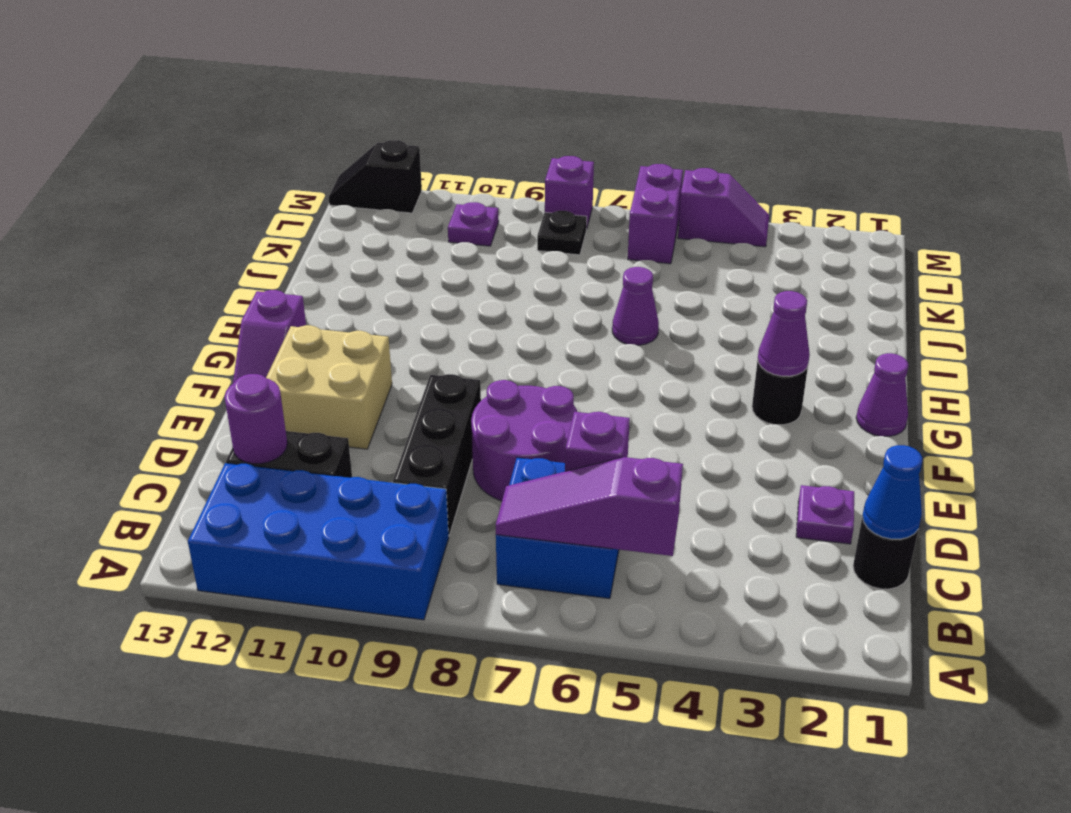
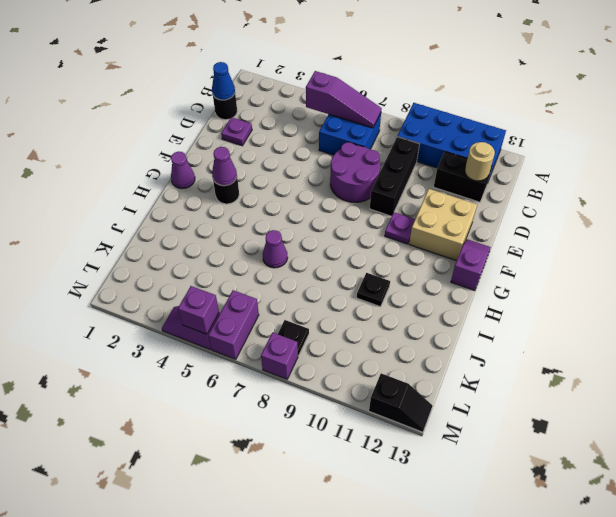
purple 1x1 brick [565,412,630,471] -> purple 1x1 brick moved to [178,286,219,334]
purple 1x1 round brick [225,374,287,464] -> tan 1x1 round brick [465,142,495,181]
none -> black 1x1 plate [357,273,390,307]
purple 1x1 plate [448,202,499,246] -> purple 1x1 plate moved to [385,212,415,244]

